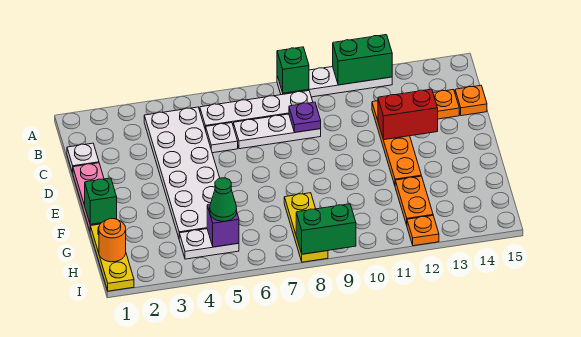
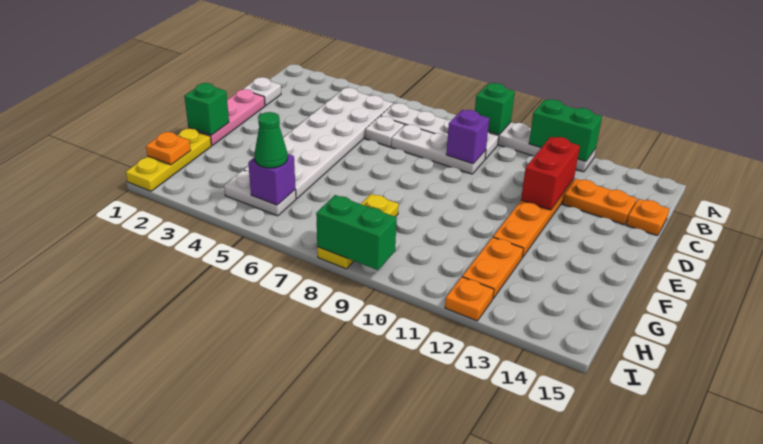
purple 1x1 plate [289,102,321,132] -> purple 1x1 brick [446,110,489,164]
red 1x2 brick [378,89,438,140] -> red 1x2 brick turned to [521,137,580,210]
orange 1x1 round brick [99,218,126,262] -> orange 1x1 plate [146,132,191,165]

